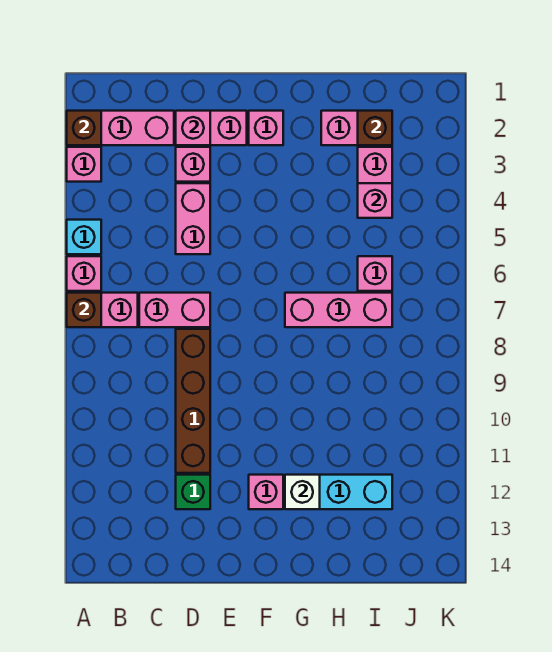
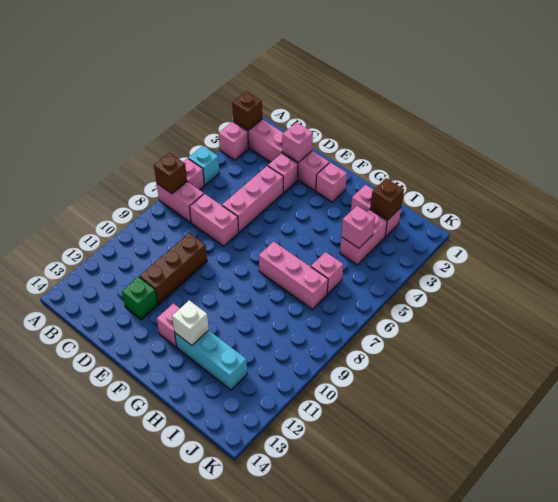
pink 1x2 brick [176,183,210,254] -> pink 1x3 brick [222,166,283,232]
brown 1x4 brick [176,329,210,473] -> brown 1x3 brick [139,233,207,304]

